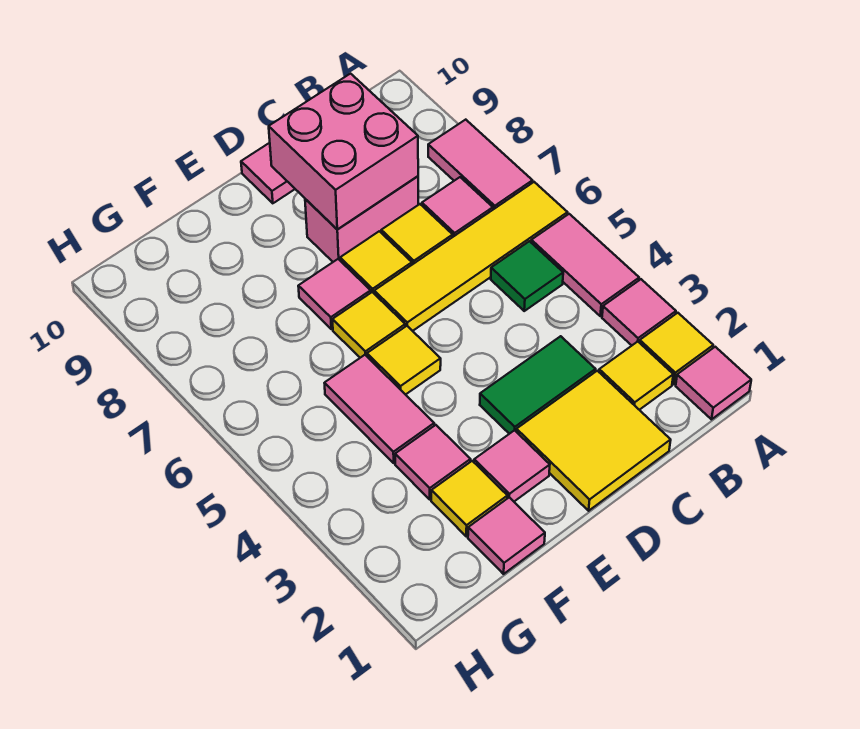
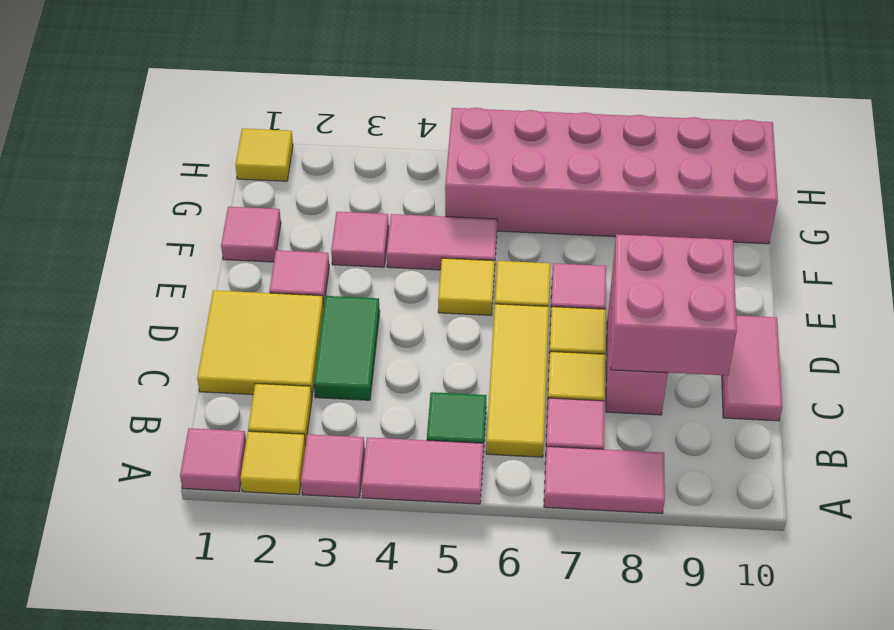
yellow 1x4 tile [374,182,568,331] -> yellow 1x3 tile [486,304,549,457]
yellow 1x1 tile [431,461,507,536] -> yellow 1x1 tile moved to [235,129,293,181]
none -> pink 2x6 brick [445,108,778,244]

